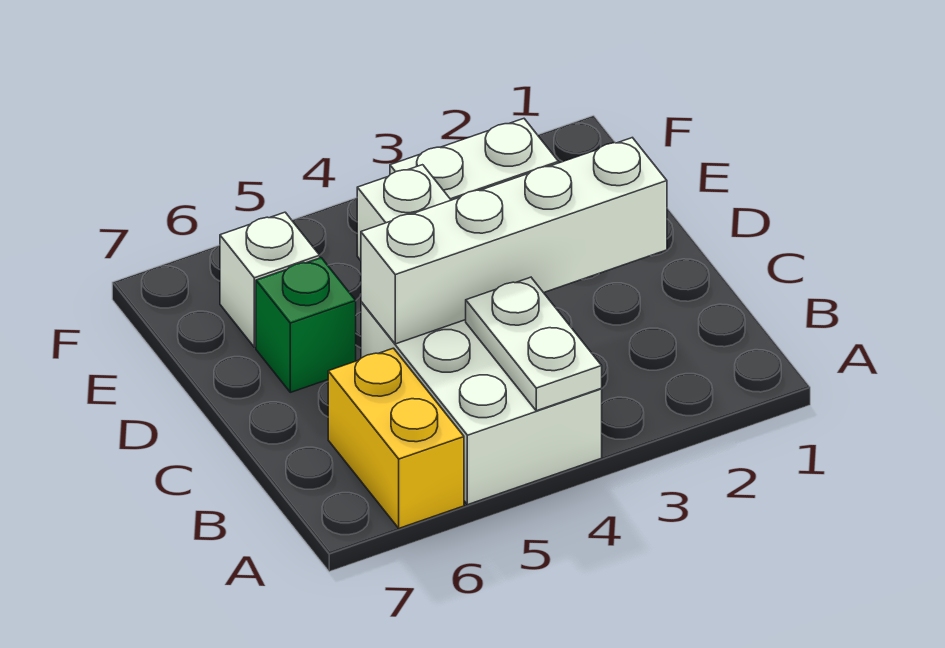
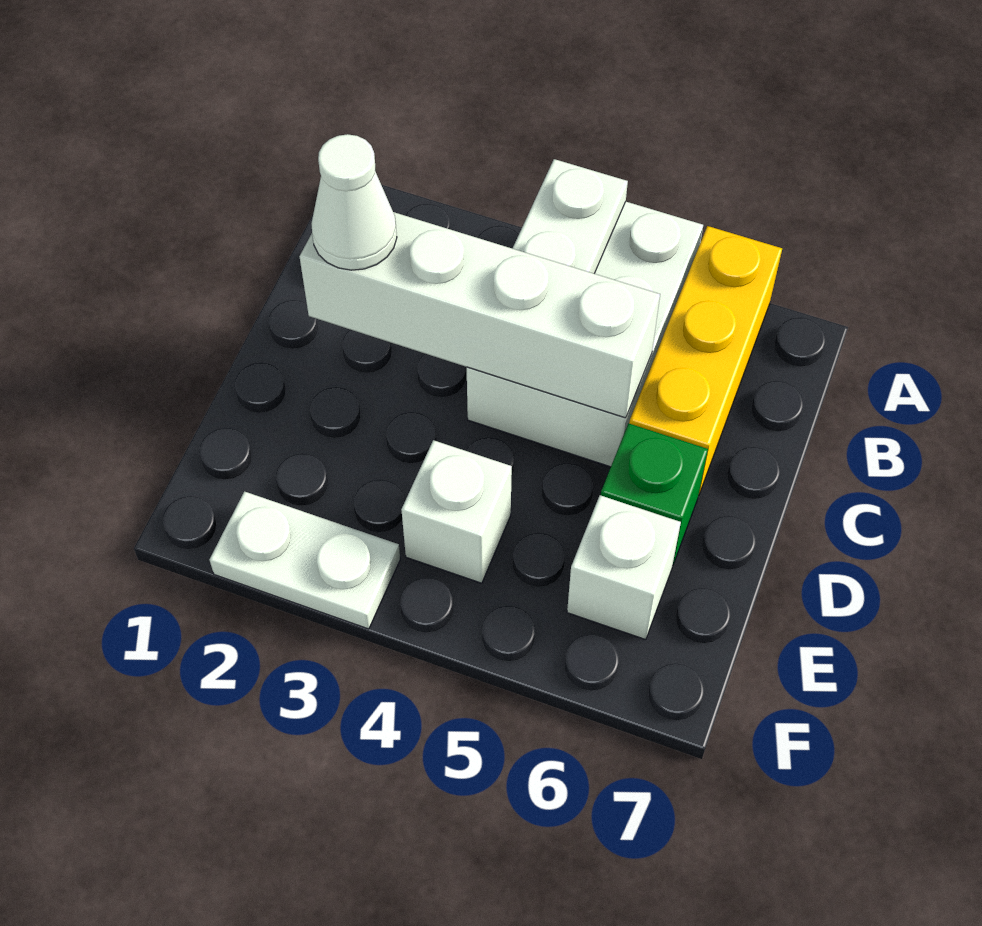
yellow 1x2 brick [328,348,464,528] -> yellow 1x3 brick [629,226,782,496]
none -> white 1x1 cone [311,134,397,270]

